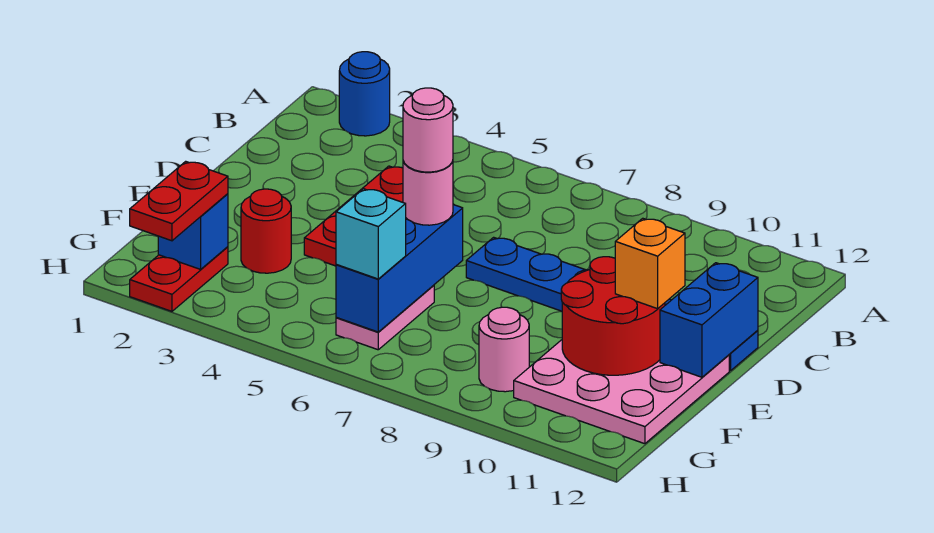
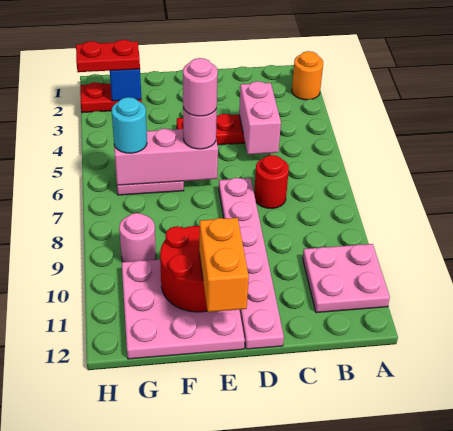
blue 1x1 round brick [339,52,390,136] -> orange 1x1 round brick [292,51,323,100]
none -> pink 2x2 plate [303,244,390,313]
none -> pink 1x2 brick [239,81,281,154]
blue 1x6 plate [466,237,758,371] -> pink 1x6 plate [219,178,284,349]
blue 1x2 brick [660,263,758,377] -> none
blue 1x3 brick [336,205,463,332] -> pink 1x3 brick [114,128,218,185]
orange 1x1 brick [615,218,685,309] -> orange 1x2 brick [199,218,249,312]
red 1x1 round brick [241,189,291,273] -> red 1x1 round brick moved to [254,155,289,209]
cyan 1x1 brick [336,189,406,279] -> cyan 1x1 round brick [112,97,147,153]

